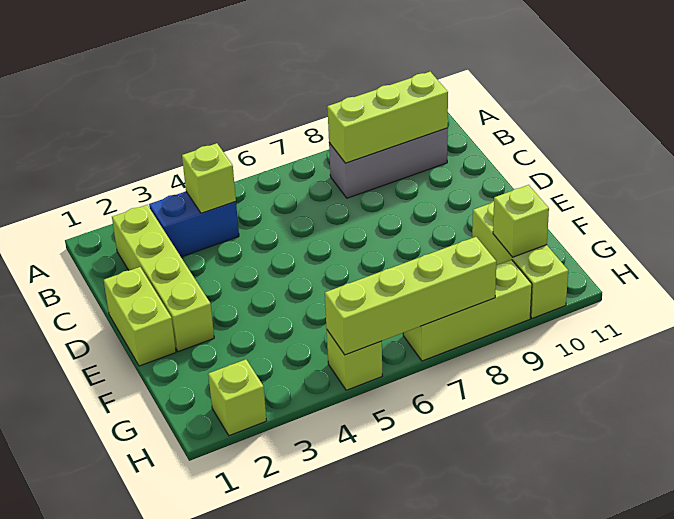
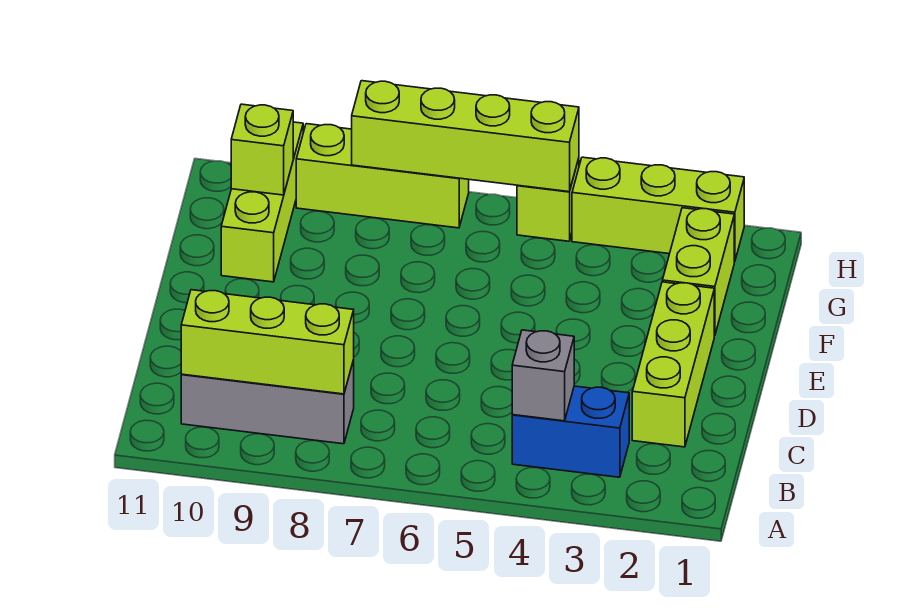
lime 1x4 brick [112,205,214,352] -> lime 1x3 brick [632,282,714,447]
lime 1x1 brick [182,143,236,213] -> grey 1x1 brick [512,330,574,421]
lime 1x2 brick [104,267,176,366] -> lime 1x2 brick moved to [662,208,734,336]
lime 1x1 brick [208,359,267,436] -> lime 1x3 brick [572,157,744,262]

